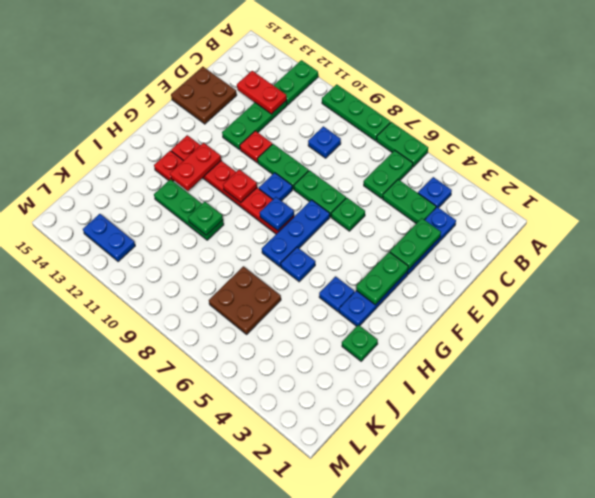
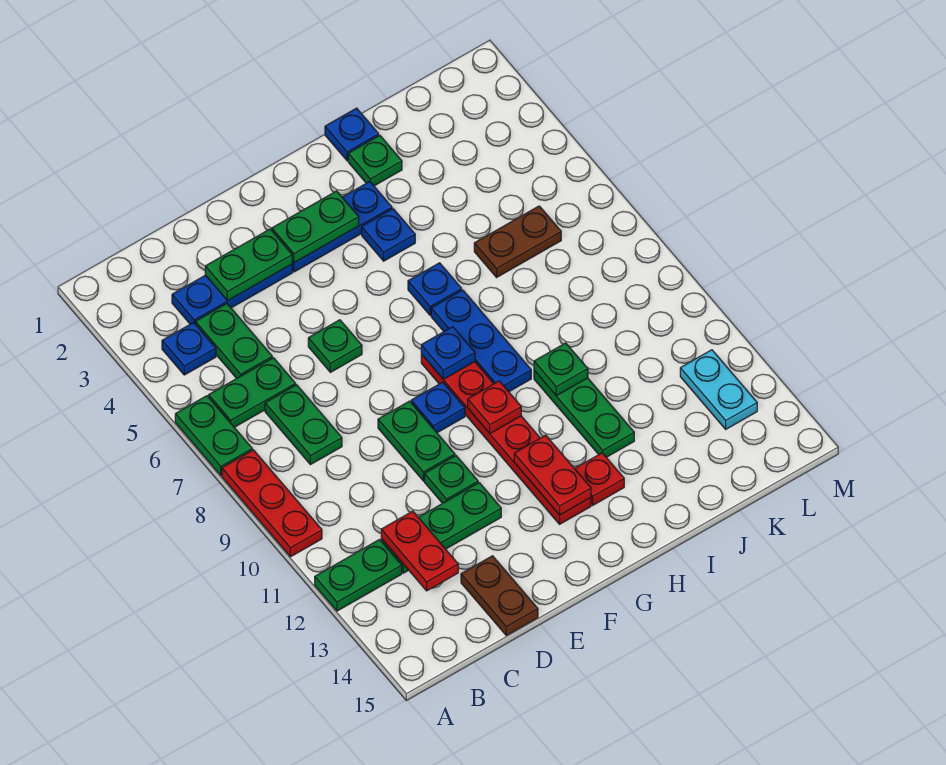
green 1x3 plate [322,84,390,141] -> red 1x3 plate [222,450,322,557]
blue 1x1 plate [308,126,341,158] -> blue 1x1 plate moved to [325,108,379,161]
brown 2x2 plate [171,67,237,124] -> brown 1x2 plate [461,556,538,635]
green 1x2 plate [294,170,346,217] -> green 1x2 plate moved to [265,385,342,465]
red 1x1 plate [240,131,272,163] -> green 1x1 plate [424,456,478,503]
blue 1x3 plate [262,200,330,267] -> blue 1x3 plate turned to [431,290,531,392]
red 1x2 plate [170,143,221,191] -> red 1x2 plate turned to [514,435,591,515]
brown 2x2 plate [209,266,281,334] -> brown 1x2 plate [474,206,561,277]
blue 1x2 plate [83,214,135,262] -> cyan 1x2 plate [680,350,757,429]

